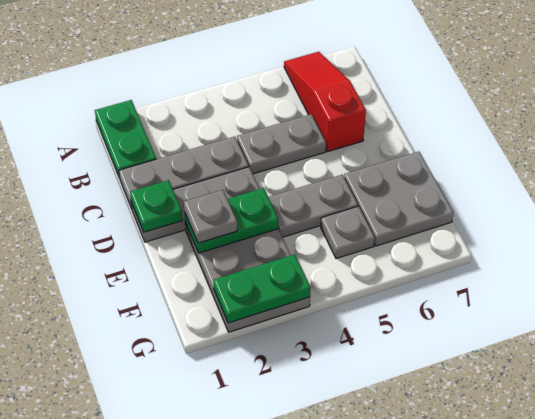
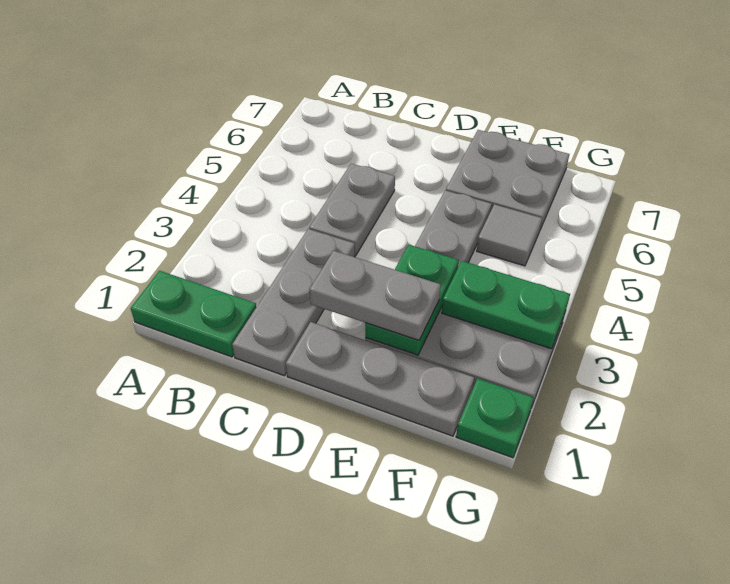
red 1x3 slope [284,52,366,152] -> none
grey 1x3 plate [131,167,259,242] -> grey 1x3 plate turned to [286,322,474,436]
green 1x1 plate [130,180,183,232] -> green 1x1 plate moved to [456,378,534,458]
grey 1x1 plate [184,190,237,243] -> grey 1x2 plate [310,251,441,340]
grey 1x1 plate [321,206,375,259] -> grey 1x1 tile [477,204,542,266]
green 1x2 plate [213,254,311,323] -> green 1x2 plate turned to [442,261,570,349]

